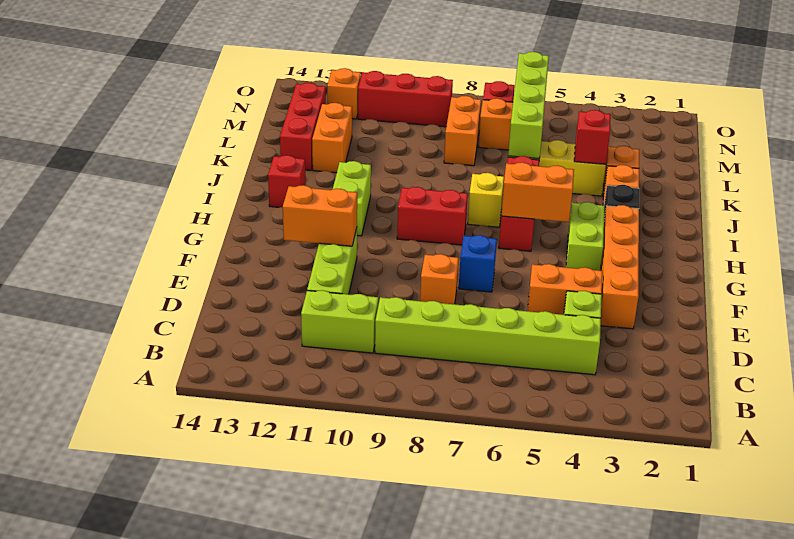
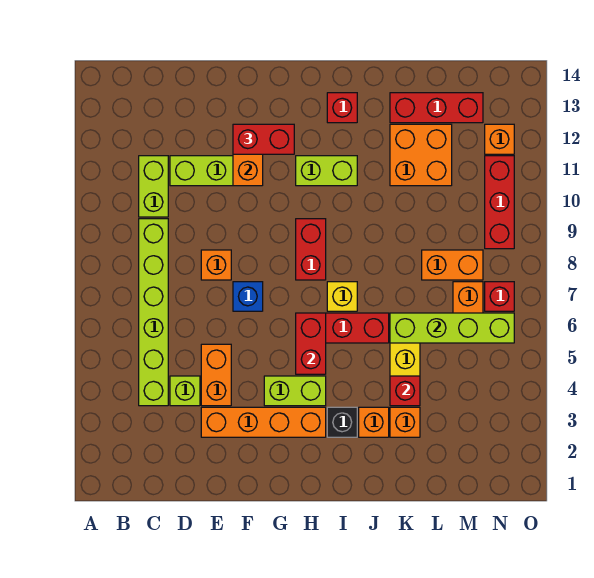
none -> red 1x2 brick [233,124,294,154]
orange 1x2 brick [501,162,574,222] -> red 1x2 brick [296,313,326,374]
orange 1x2 brick [312,103,352,173] -> orange 2x2 brick [390,124,452,186]

